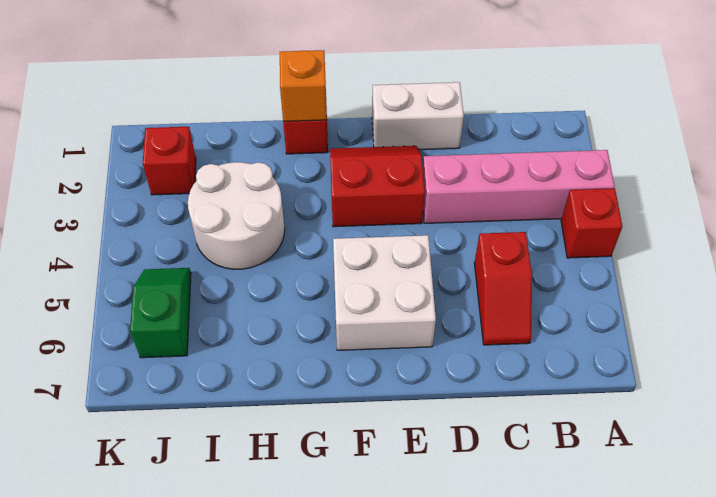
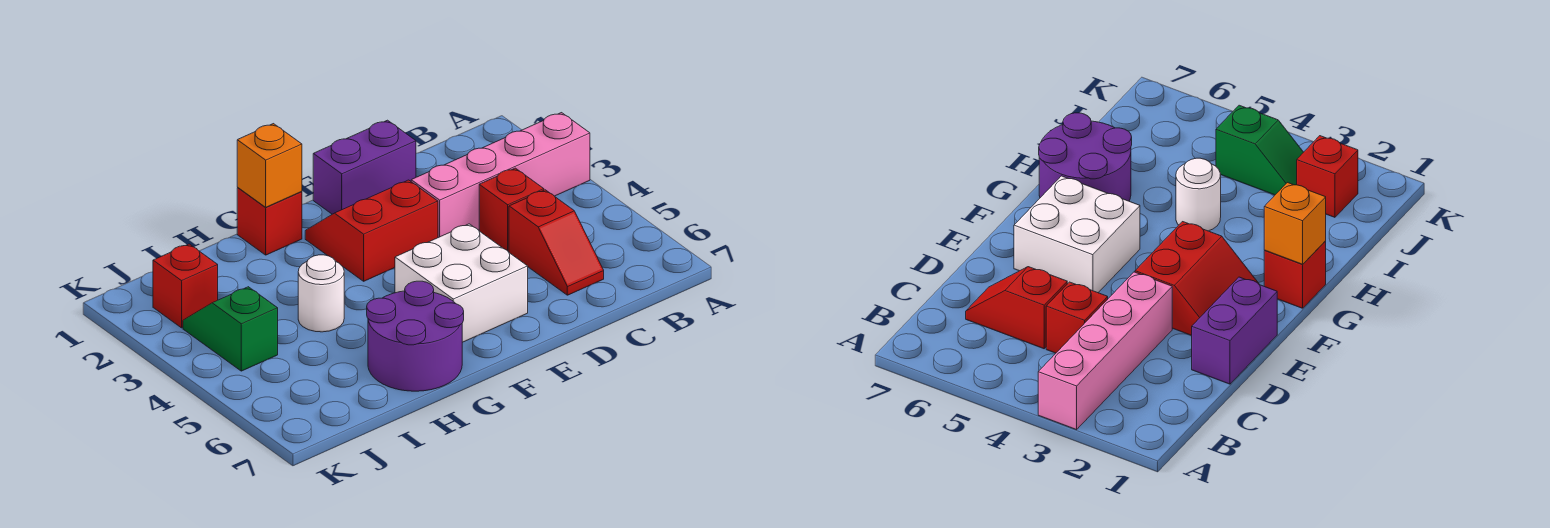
red 1x1 brick [561,188,622,258] -> red 1x1 brick moved to [479,168,544,252]
white 1x2 brick [372,82,464,150] -> purple 1x2 brick [313,120,416,214]
none -> purple 2x2 round brick [367,281,464,391]
white 2x2 round brick [188,162,285,269] -> white 1x1 round brick [298,255,344,332]
green 1x2 slope [130,268,191,358] -> green 1x2 slope moved to [183,287,278,371]

